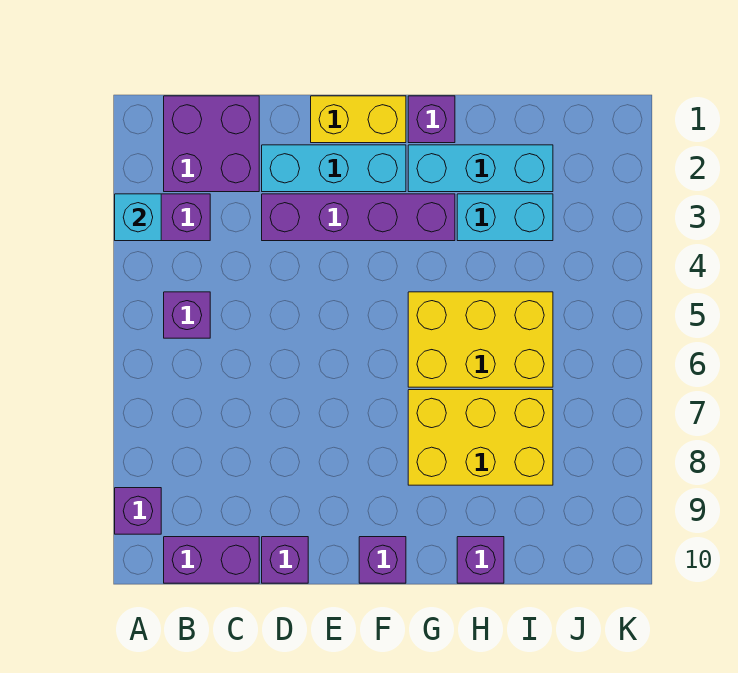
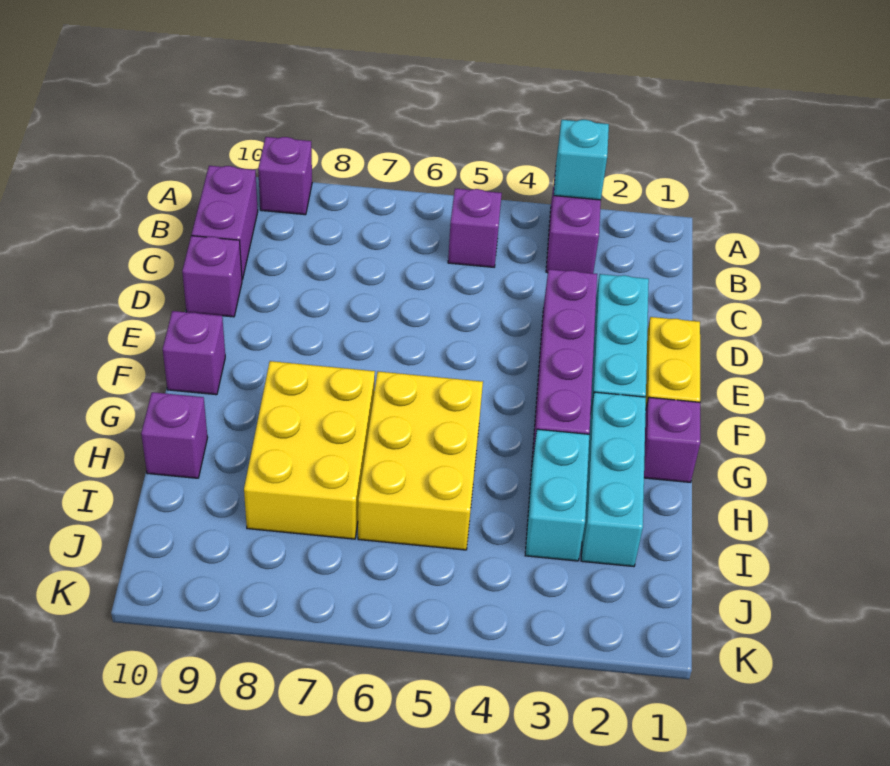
purple 2x2 brick [164,96,259,192] -> none

